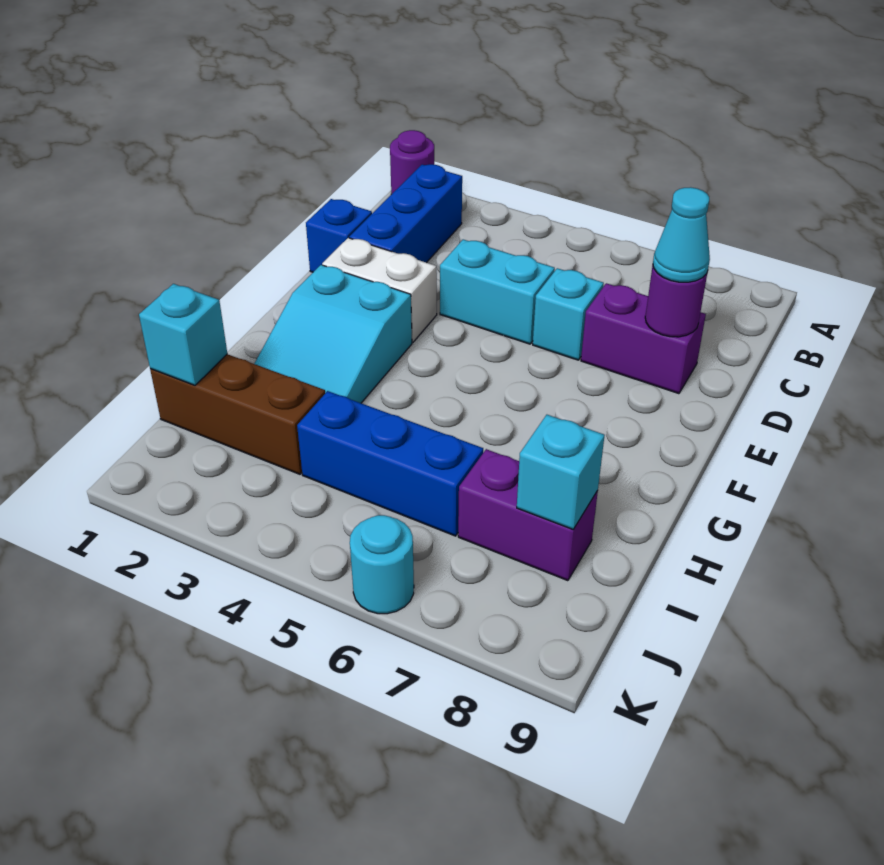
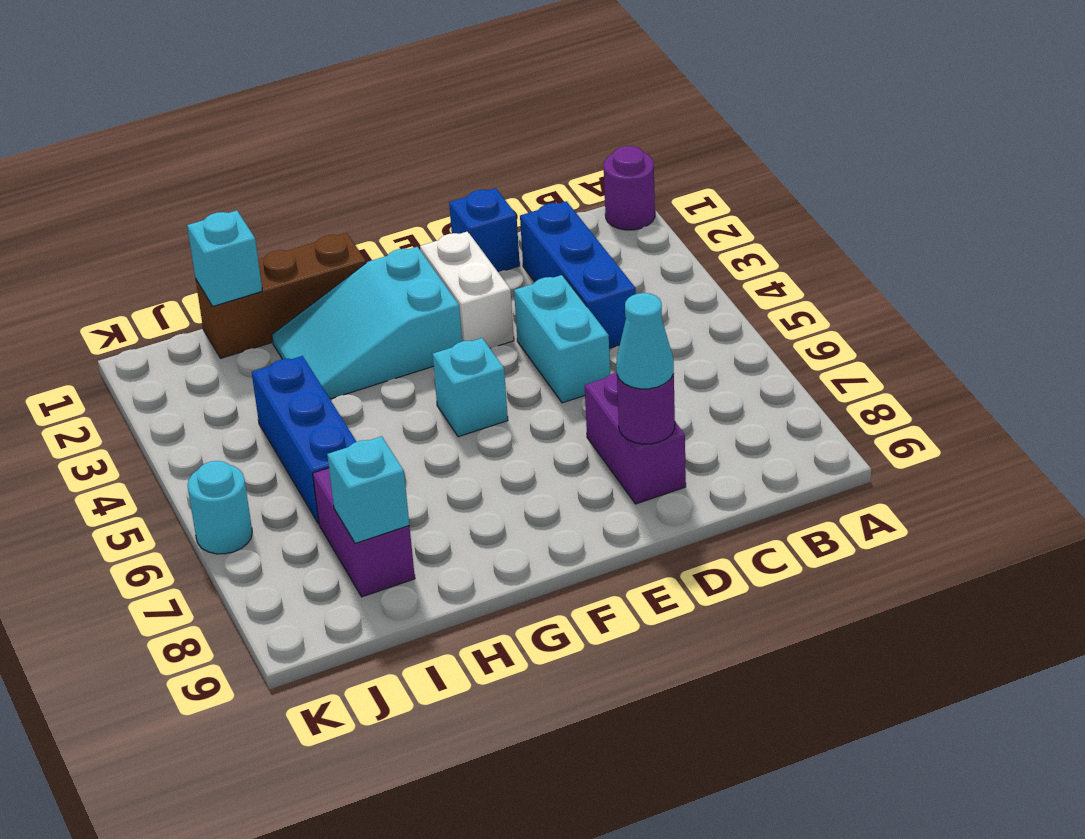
blue 1x3 brick [349,164,462,263] -> blue 1x3 brick turned to [520,201,636,348]
cyan 1x1 brick [533,268,604,360] -> cyan 1x1 brick moved to [433,338,508,437]
brown 1x3 brick [150,354,325,474] -> brown 1x3 brick turned to [196,233,366,358]

